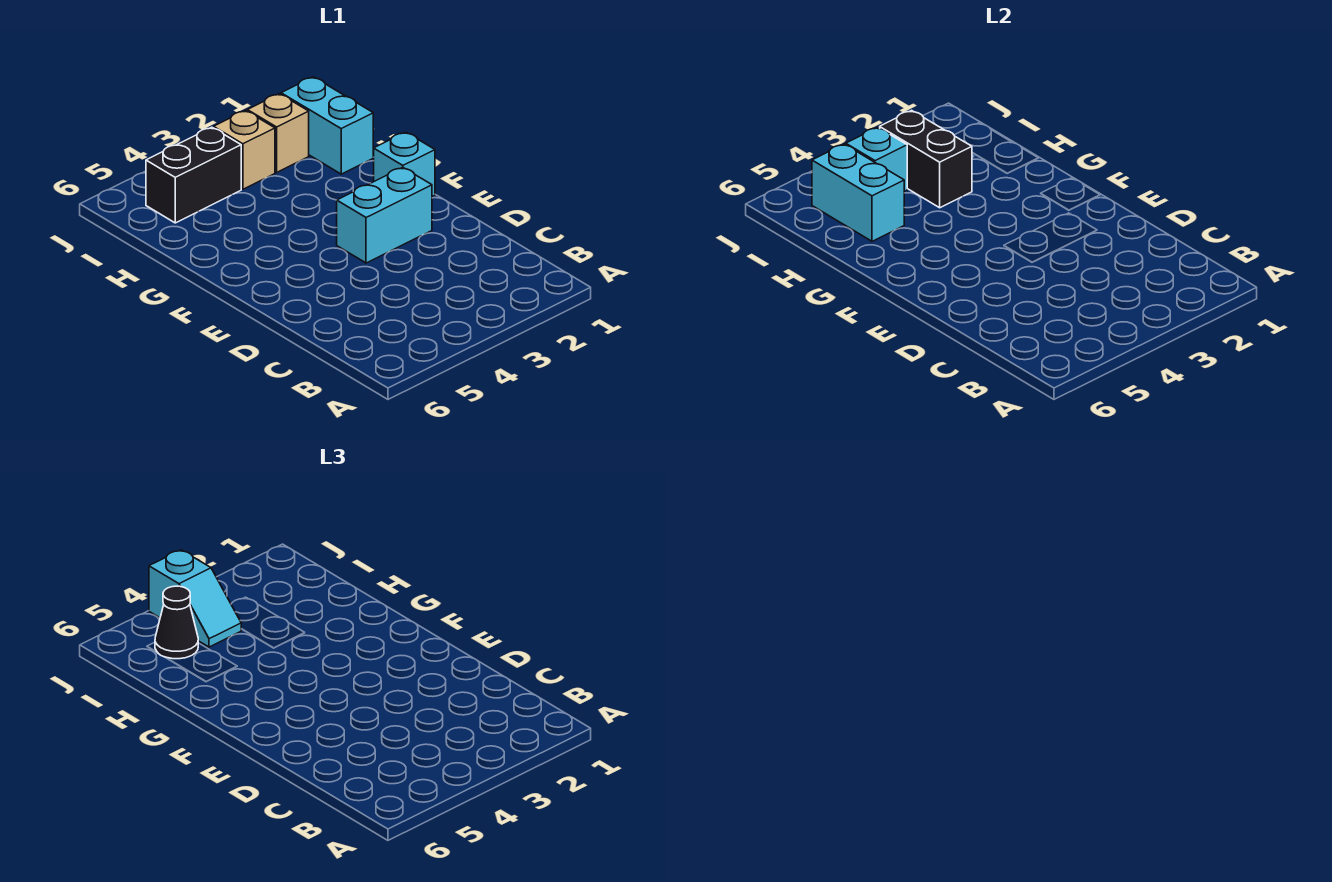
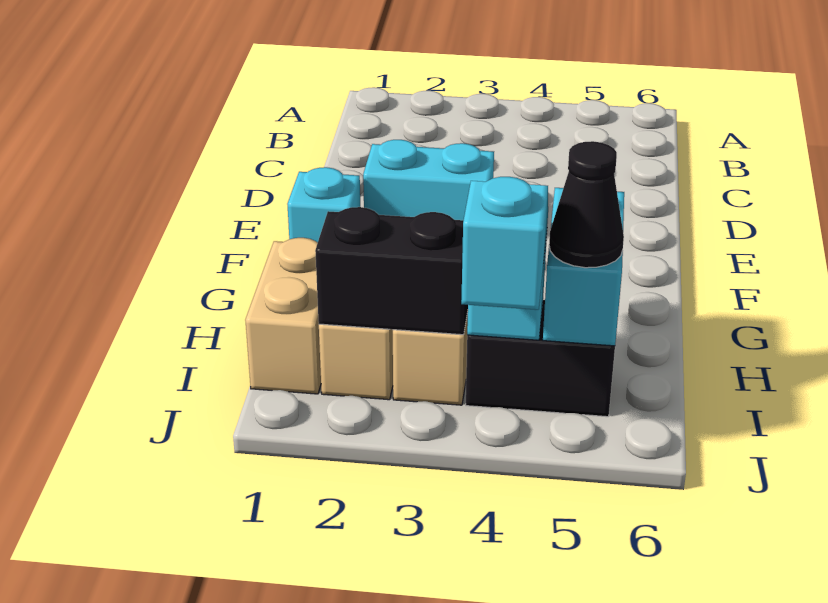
cyan 1x2 brick [281,77,373,174] -> tan 1x2 brick [245,238,321,394]
black 1x2 brick [880,110,972,208] -> black 1x2 brick turned to [315,207,468,335]

